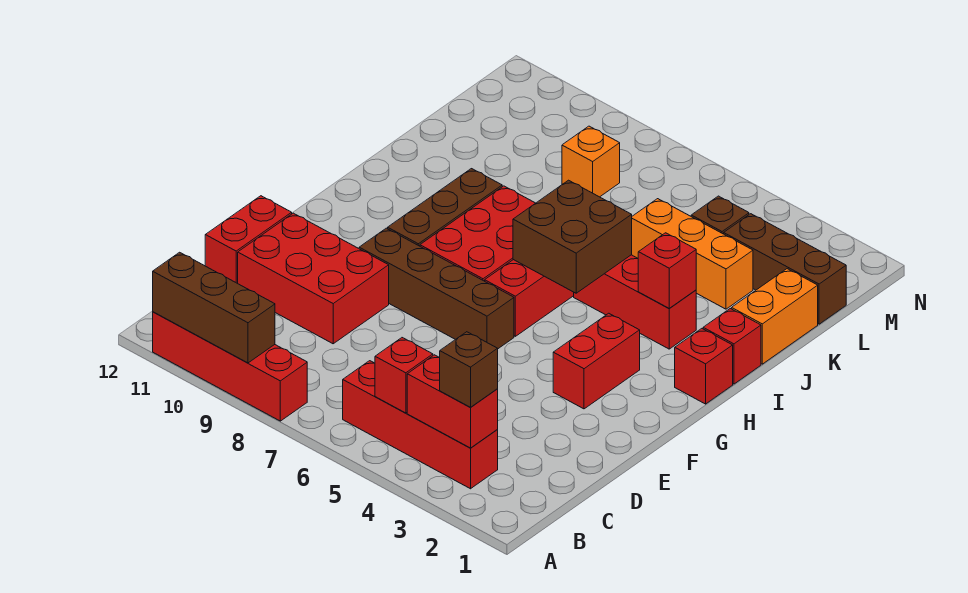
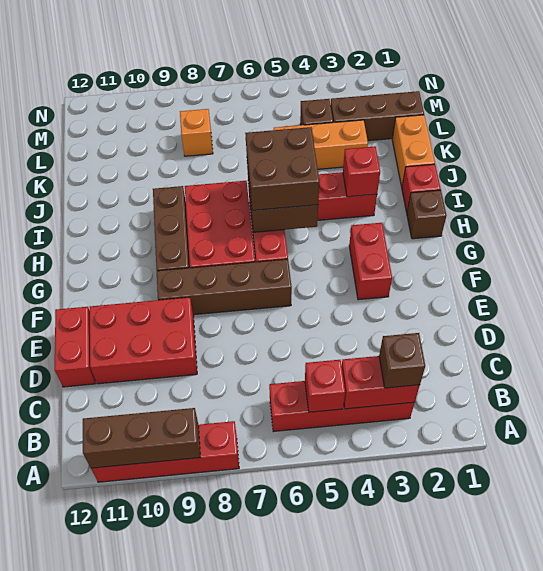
red 1x1 brick [675,329,733,404] -> brown 1x1 brick [407,190,447,239]
none -> brown 2x2 brick [245,127,319,210]

